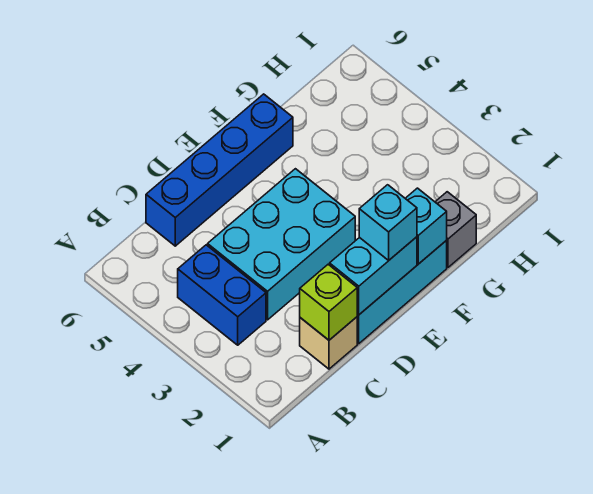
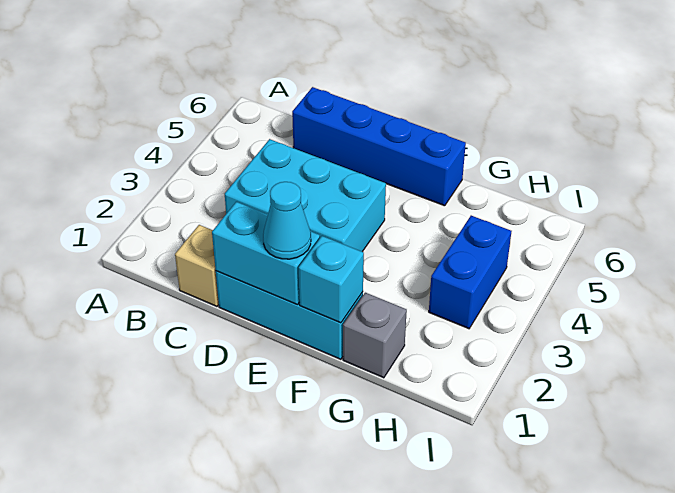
blue 1x2 brick [178,245,266,345] -> blue 1x2 brick moved to [429,216,511,329]
lime 1x1 brick [300,264,357,340] -> none
cyan 1x1 brick [359,185,417,260] -> cyan 1x1 cone [263,182,311,259]

